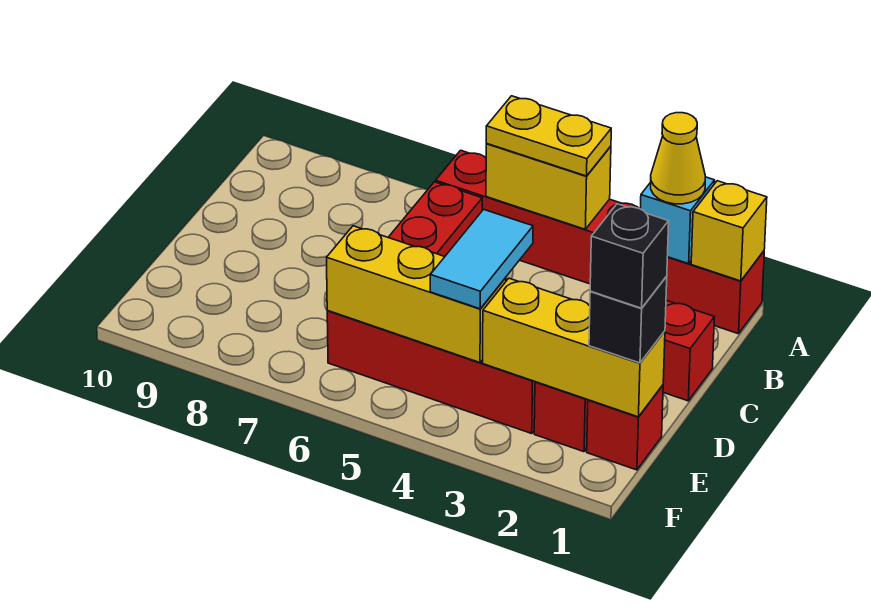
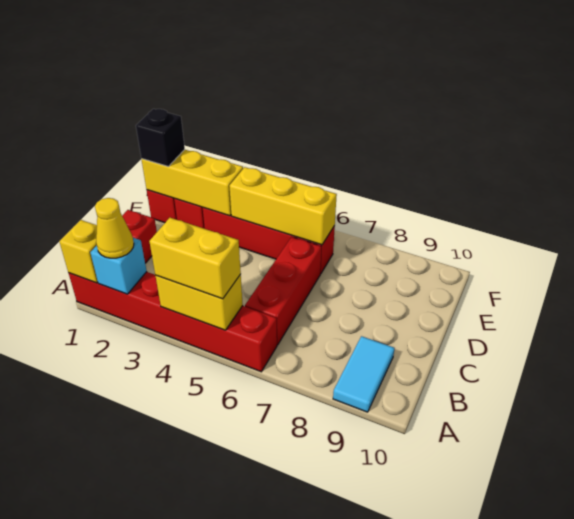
yellow 1x2 plate [486,96,611,176] -> yellow 1x2 brick [149,218,241,299]
cyan 1x2 tile [430,209,533,309] -> cyan 1x2 tile moved to [333,336,395,412]
black 1x1 brick [590,204,669,308] -> none

